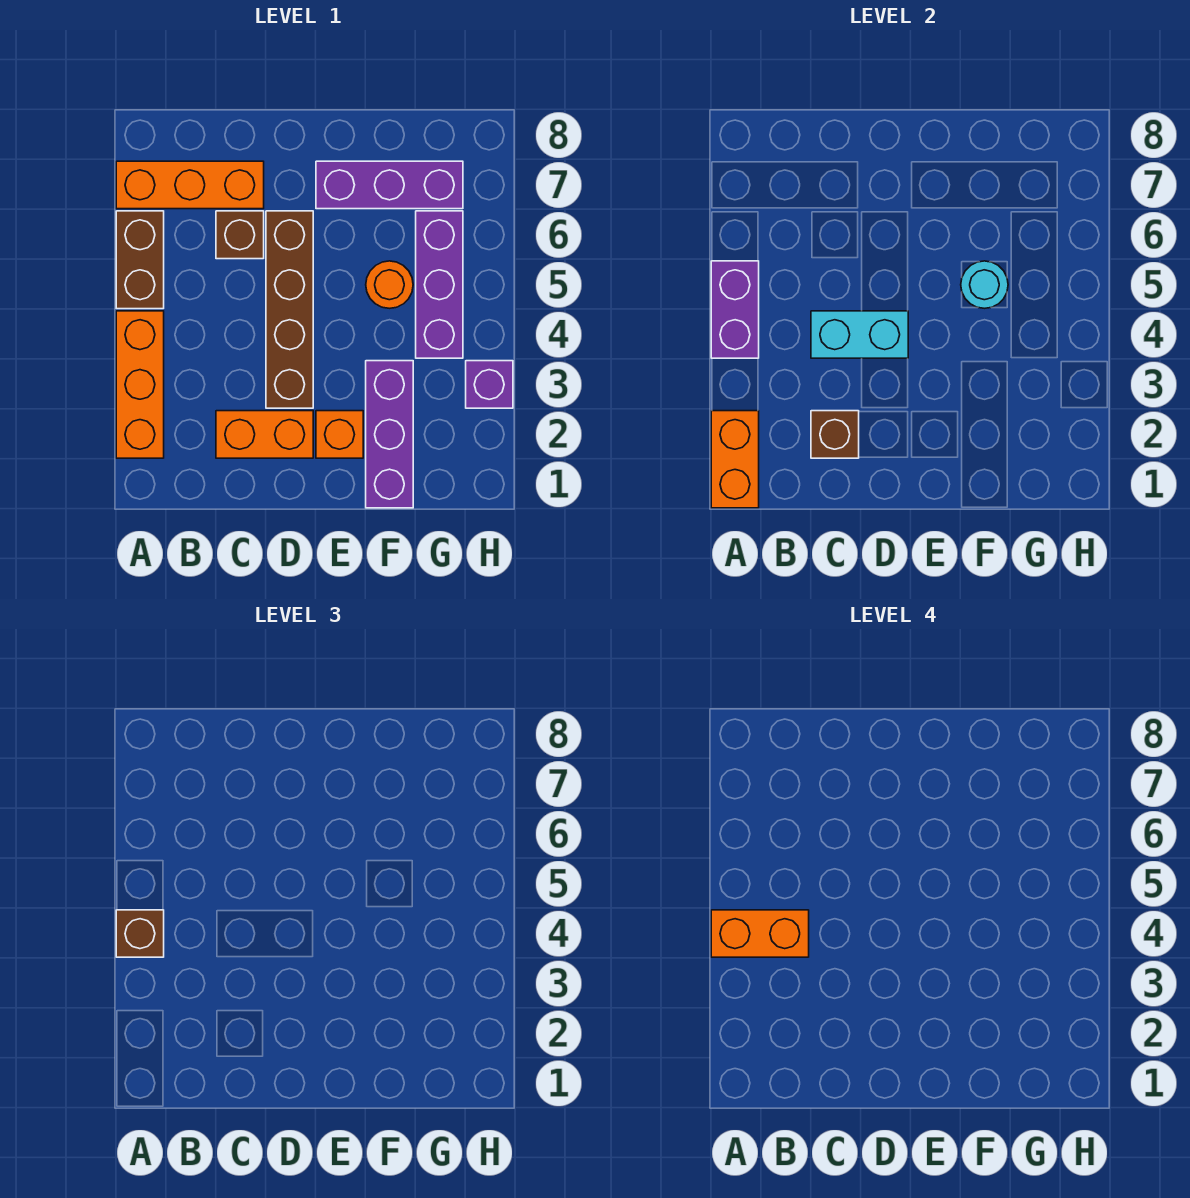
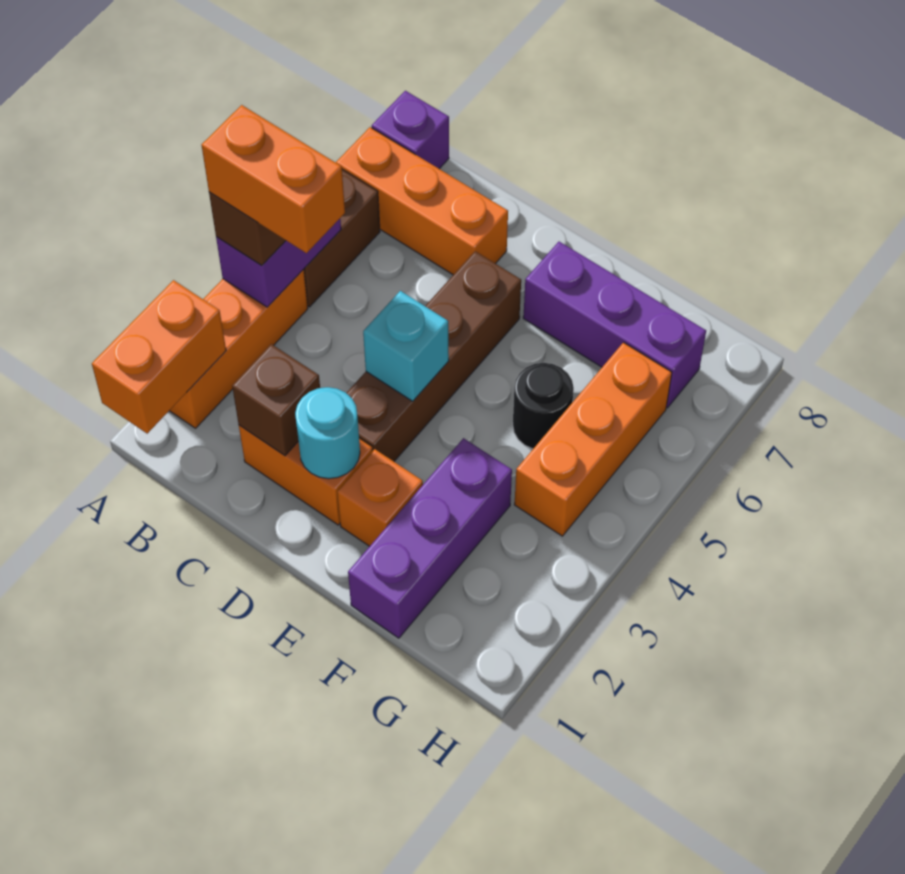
cyan 1x2 brick [811,311,908,358] -> cyan 1x1 brick [363,291,449,401]
brown 1x1 brick [216,211,264,259] -> none
orange 1x1 round brick [366,261,413,308] -> black 1x1 round brick [513,363,574,449]
cyan 1x1 round brick [961,261,1008,308] -> cyan 1x1 round brick moved to [295,387,360,479]
purple 1x3 brick [416,211,463,358] -> orange 1x3 brick [514,343,672,536]
purple 1x1 brick [466,361,513,408] -> purple 1x1 brick moved to [372,91,449,169]

